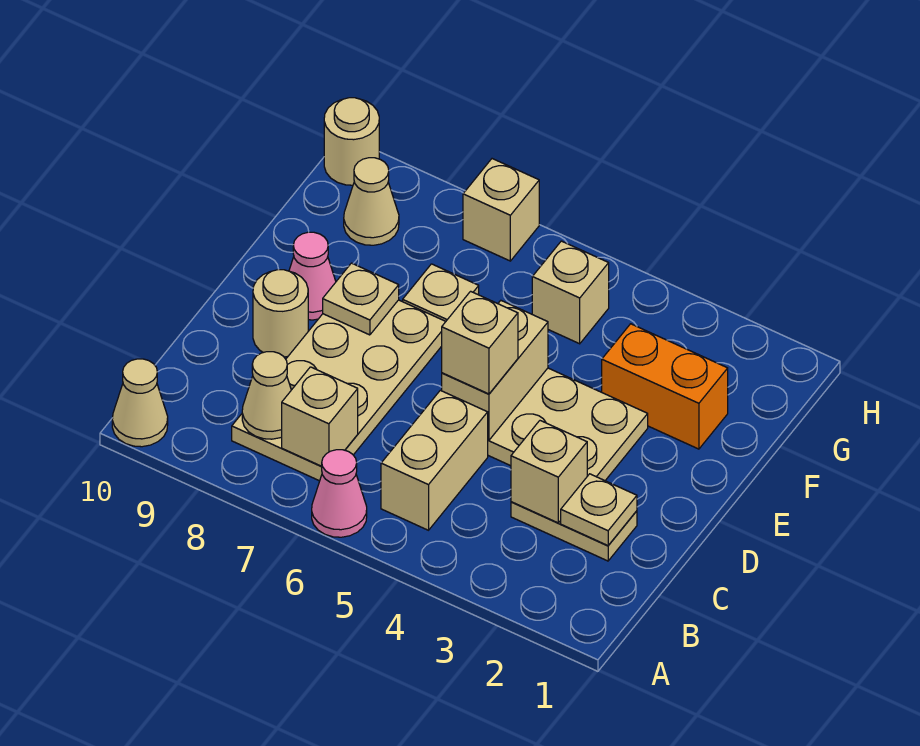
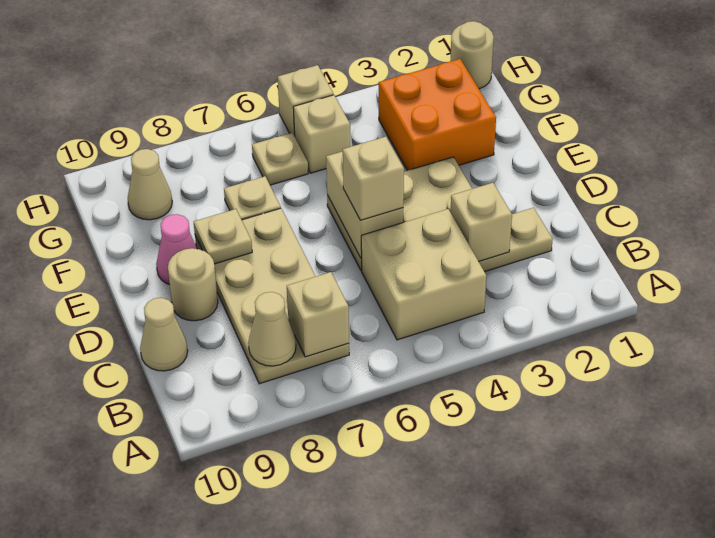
pink 1x1 cone [312,450,367,537] -> none
tan 1x1 cone [112,359,168,447] -> tan 1x1 cone moved to [140,298,188,371]
tan 1x2 brick [381,390,488,530] -> tan 2x2 brick [361,209,486,340]
tan 1x1 plate [561,474,637,546] -> tan 1x1 plate moved to [252,133,308,185]
orange 1x2 brick [602,324,728,449] -> orange 2x2 brick [379,59,496,171]
tan 1x1 brick [463,159,539,261] -> tan 1x1 brick moved to [278,65,333,136]
tan 1x1 round brick [324,98,379,185] -> tan 1x1 round brick moved to [450,21,494,89]

